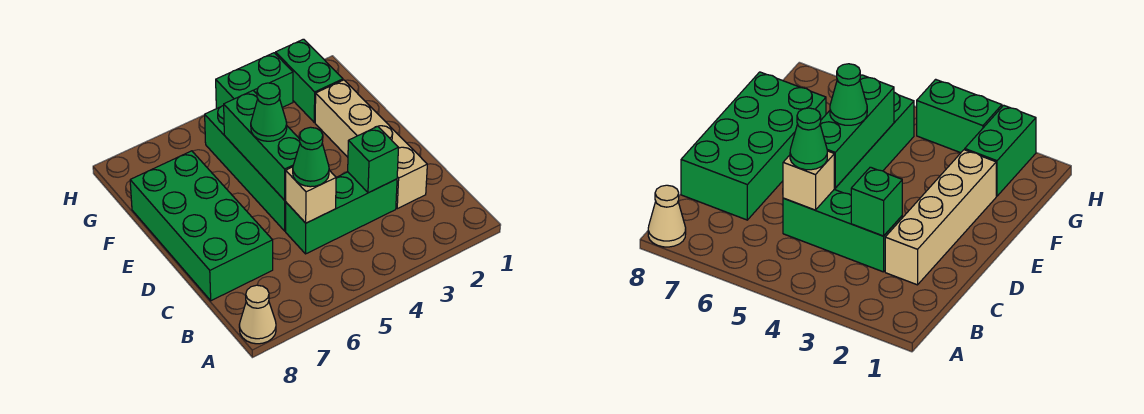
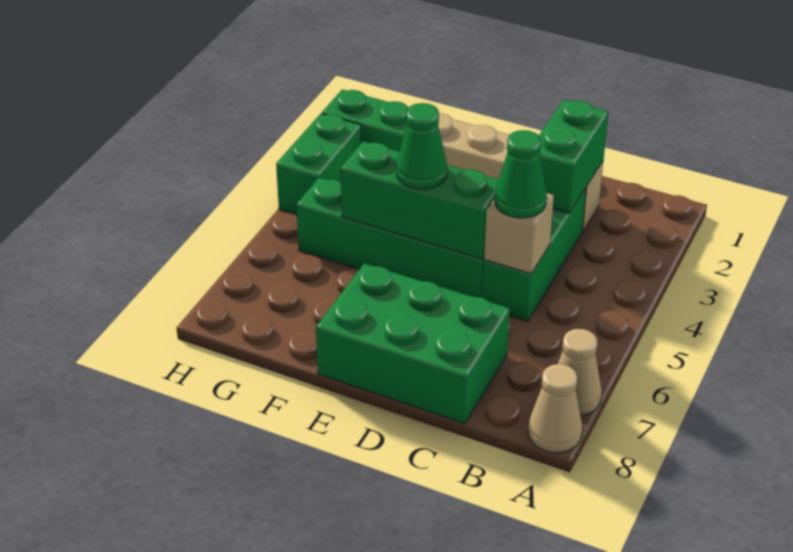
none -> tan 1x1 cone [558,329,602,415]
green 1x1 brick [348,126,399,193] -> green 1x2 brick [539,100,609,213]
green 2x4 brick [130,151,273,301] -> green 2x3 brick [316,263,510,424]

